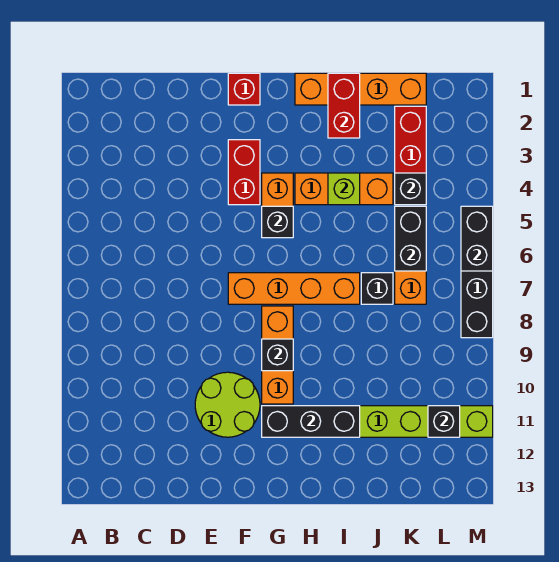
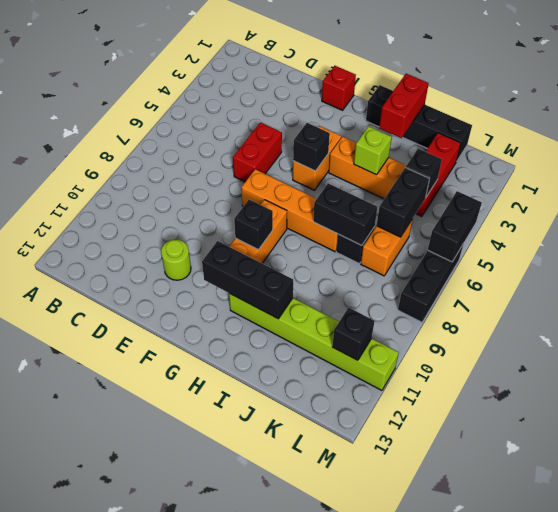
lime 2x2 round brick [195,372,260,437] -> lime 1x1 round brick [161,240,191,280]
red 1x2 brick [228,140,260,205] -> red 1x2 brick moved to [233,122,282,182]
orange 1x4 brick [295,73,426,105] -> black 1x4 brick [366,85,472,160]
none -> black 1x2 brick [313,183,377,245]

